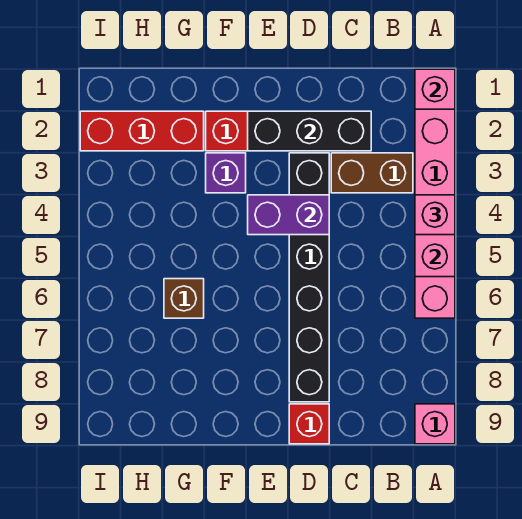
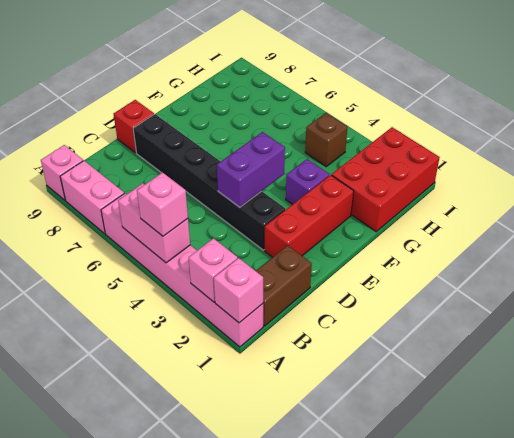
none -> pink 1x1 brick [189,238,237,302]
none -> pink 1x2 brick [60,161,124,234]
brown 1x2 brick [331,153,413,193] -> brown 1x2 brick moved to [256,246,312,326]
black 1x3 brick [248,111,371,151] -> none
red 1x3 brick [80,111,204,151] -> red 2x3 brick [332,127,440,232]
brown 1x1 brick [164,279,204,318] -> brown 1x1 brick moved to [305,113,348,167]

